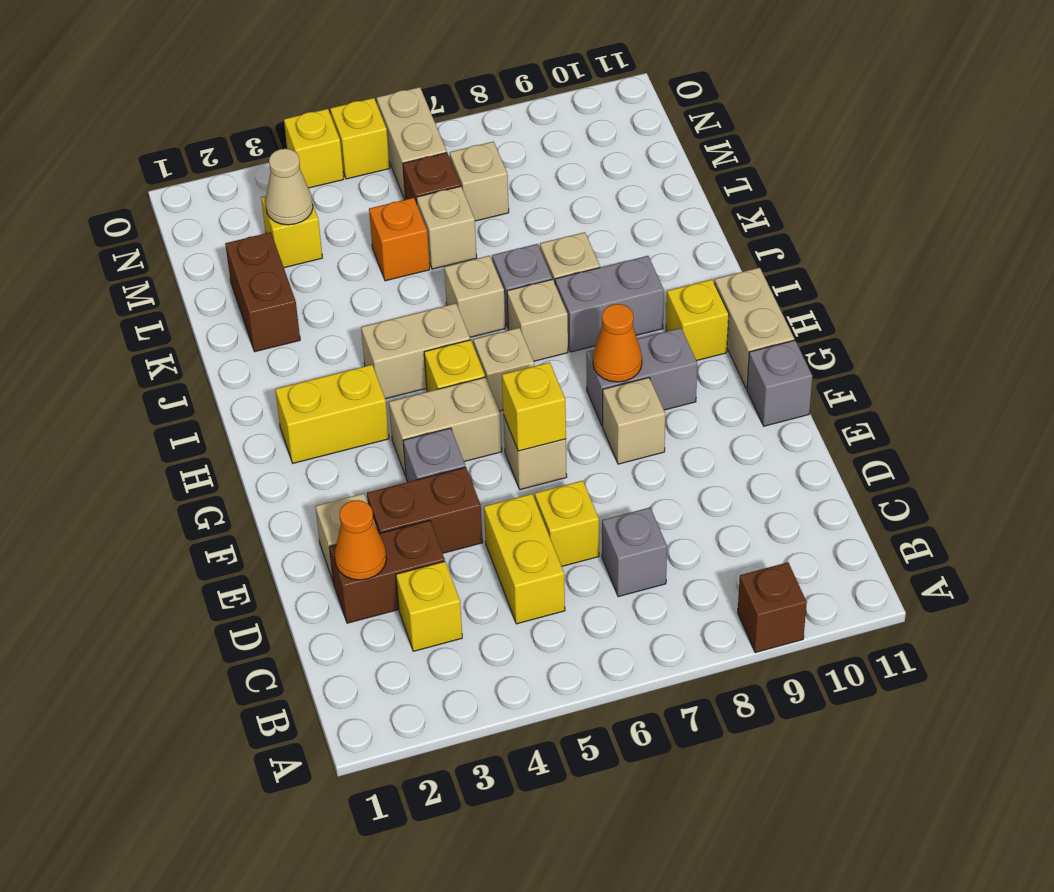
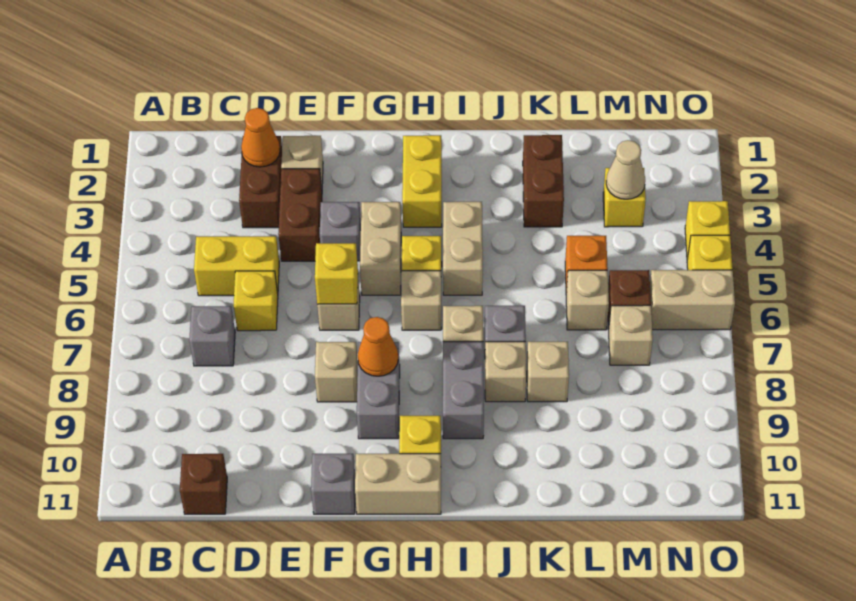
brown 1x1 brick [738,562,807,653] -> brown 1x1 brick moved to [180,454,227,514]
yellow 1x1 brick [396,561,462,651] -> none
tan 1x1 brick [444,256,505,337] -> tan 1x1 brick moved to [527,342,569,402]
brown 1x2 brick [225,232,300,352] -> brown 1x2 brick turned to [523,135,564,227]

